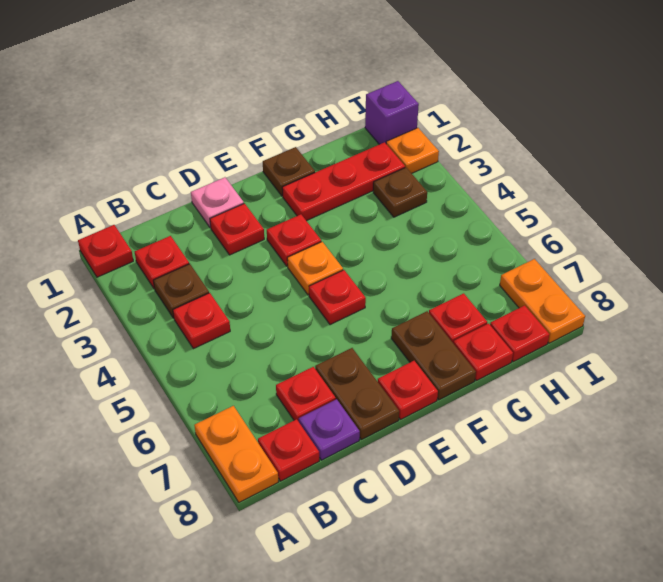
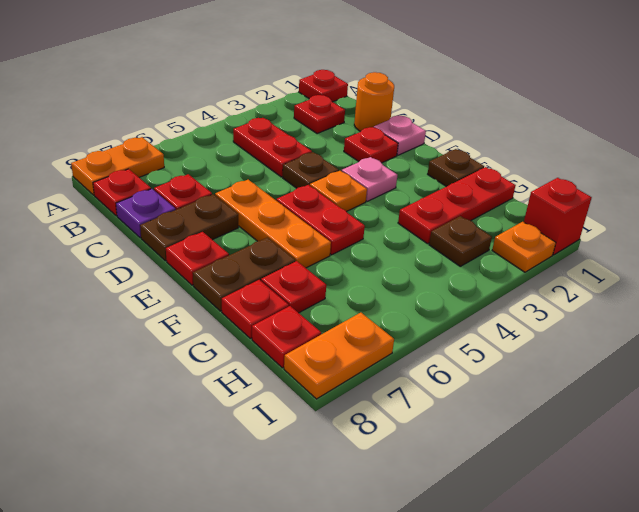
brown 1x1 plate [153,264,209,318] -> brown 1x1 plate moved to [283,152,339,188]
red 1x1 plate [173,293,230,349] -> red 1x2 plate [233,118,312,177]
none -> orange 1x1 round brick [354,72,394,131]
none -> orange 1x3 plate [215,180,331,268]
red 1x1 plate [267,214,321,266] -> pink 1x1 plate [342,157,397,201]
red 1x1 plate [309,270,366,325] -> red 1x2 plate [276,185,365,255]
red 1x3 plate [282,142,405,221] -> red 1x3 plate turned to [398,167,516,244]
purple 1x1 brick [365,81,419,144] -> red 1x1 brick [524,178,592,255]

